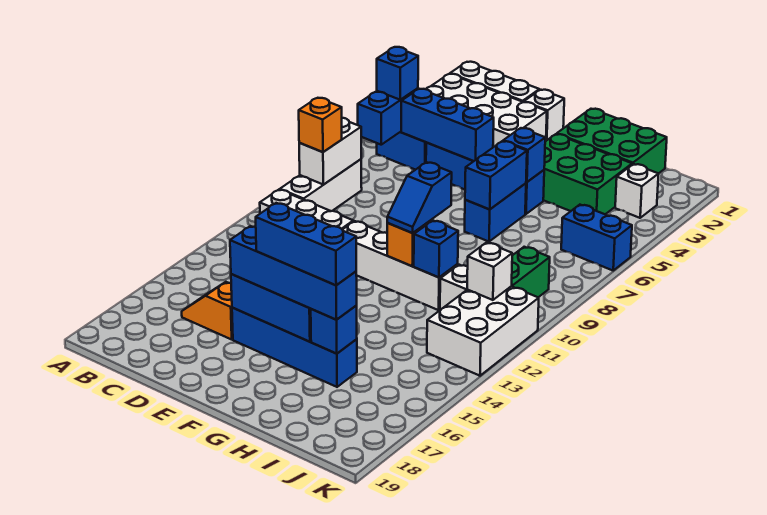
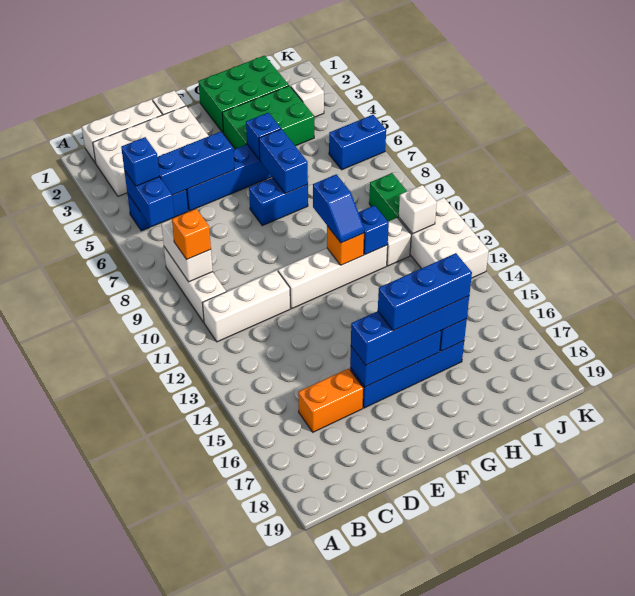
orange 1x2 slope [182,282,233,339] -> orange 1x2 brick [298,368,364,432]
blue 1x2 brick [465,183,526,242] -> blue 1x2 brick turned to [249,178,308,226]

